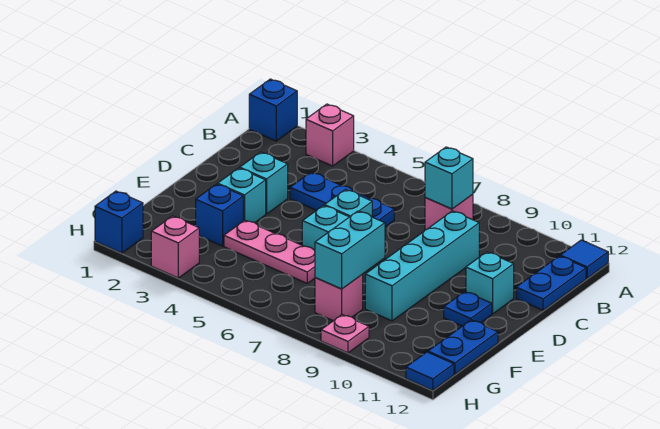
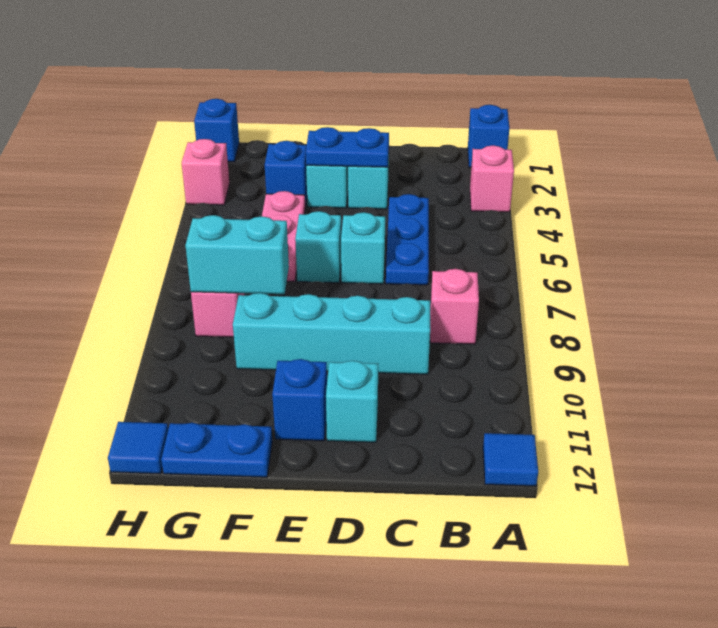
cyan 1x1 brick [425,147,473,209] -> none
blue 1x2 plate [516,256,586,310] -> blue 1x2 plate moved to [306,127,389,167]
blue 1x1 plate [444,292,492,326] -> blue 1x1 brick [272,359,327,441]
pink 1x1 plate [321,315,369,353] -> none

